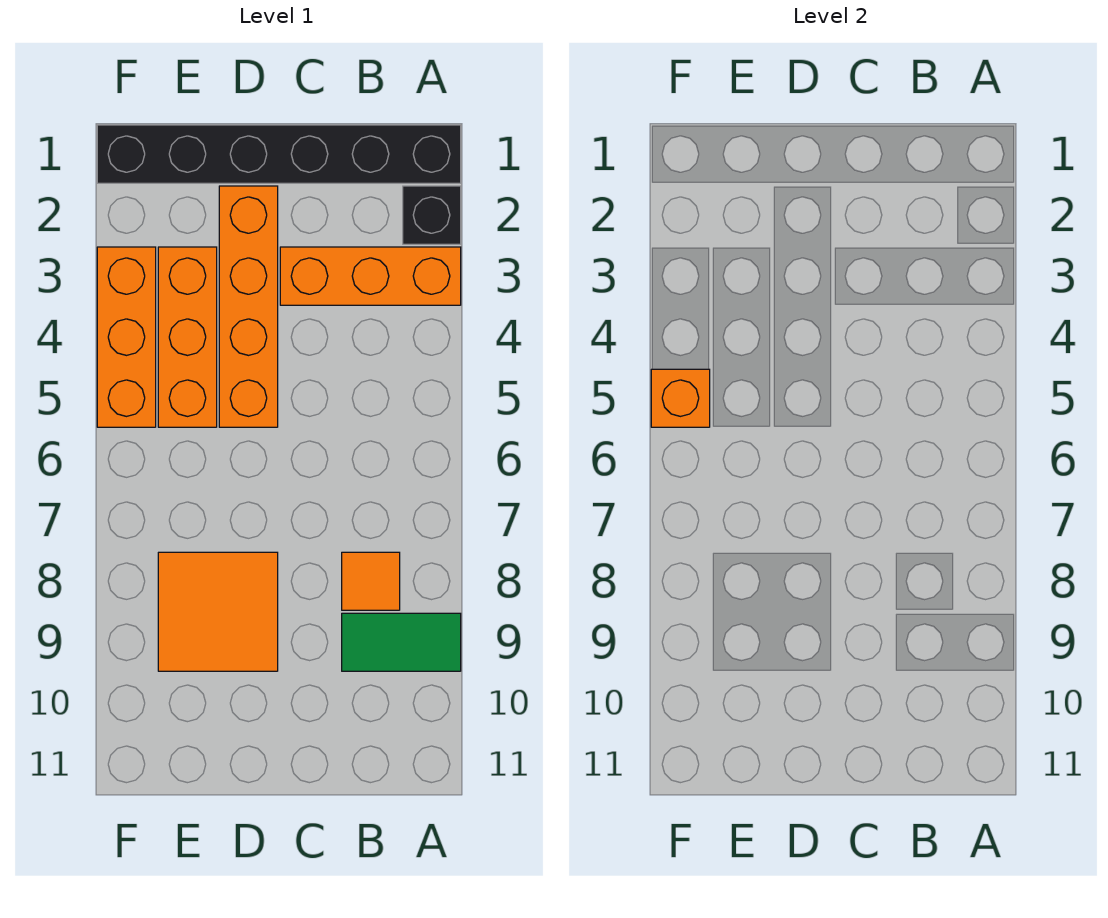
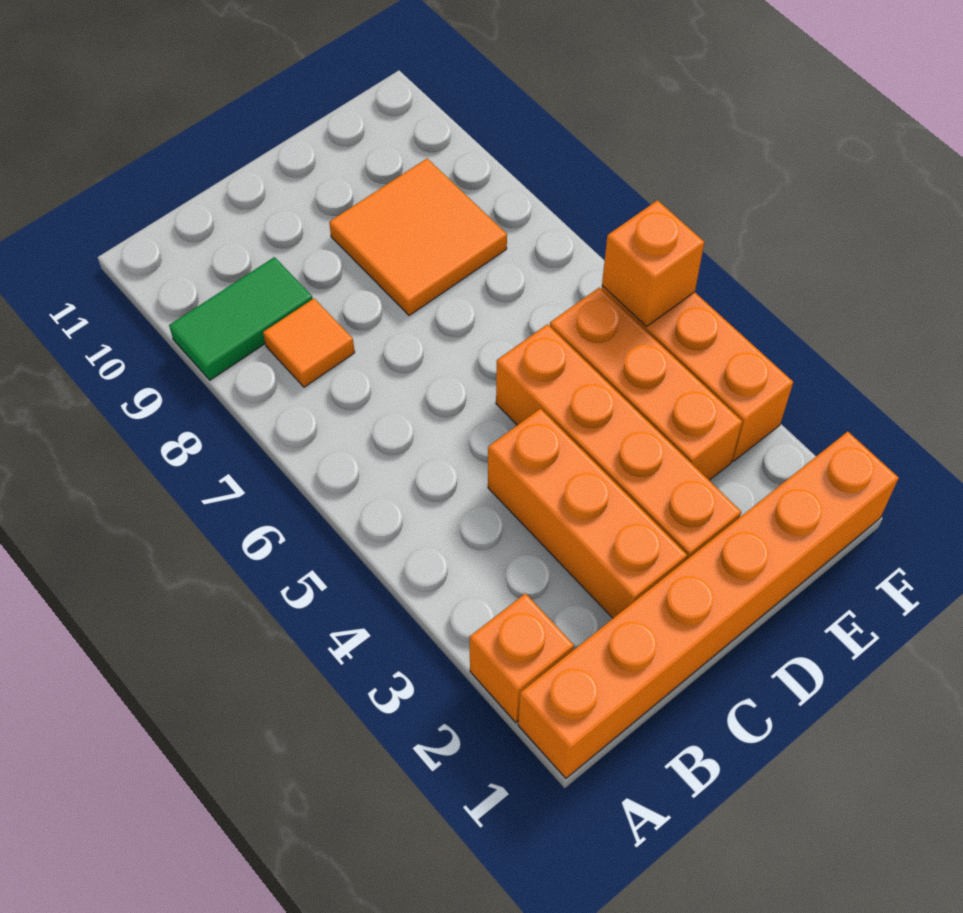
black 1x6 brick [97,125,461,183] -> orange 1x6 brick [518,432,899,778]
black 1x1 brick [403,186,461,244] -> orange 1x1 brick [469,593,574,722]
orange 1x3 brick [280,247,461,305] -> orange 1x3 brick turned to [488,409,687,618]

